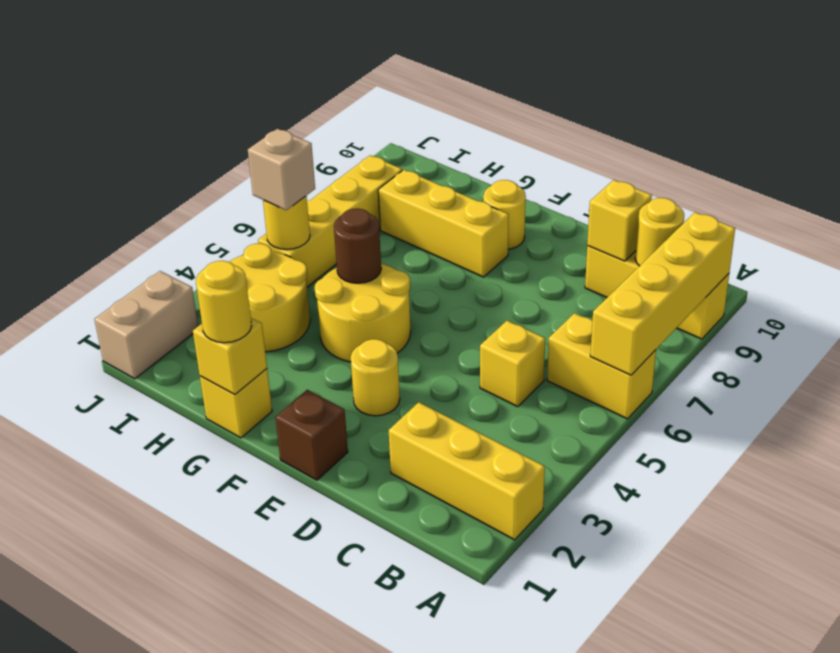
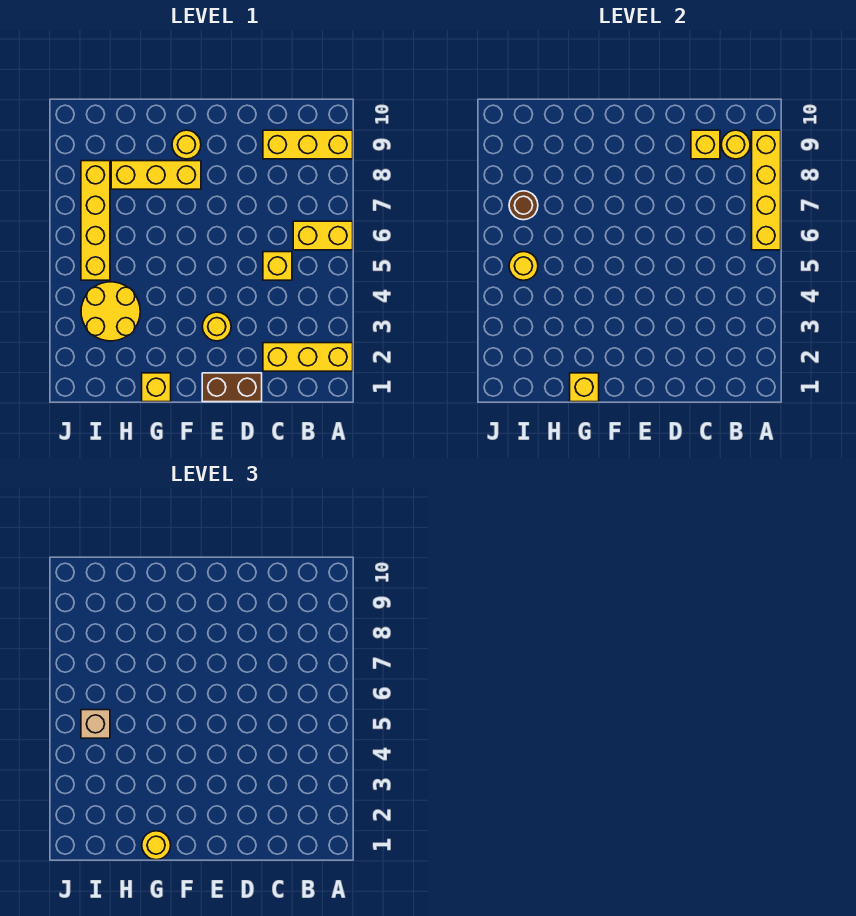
brown 1x1 brick [275,390,348,480] -> brown 1x2 brick [202,373,262,402]
yellow 2x2 round brick [315,264,411,362] -> none
brown 1x1 round brick [334,209,381,283] -> brown 1x1 round brick moved to [509,191,538,220]
tan 1x2 brick [94,271,198,379] -> none

